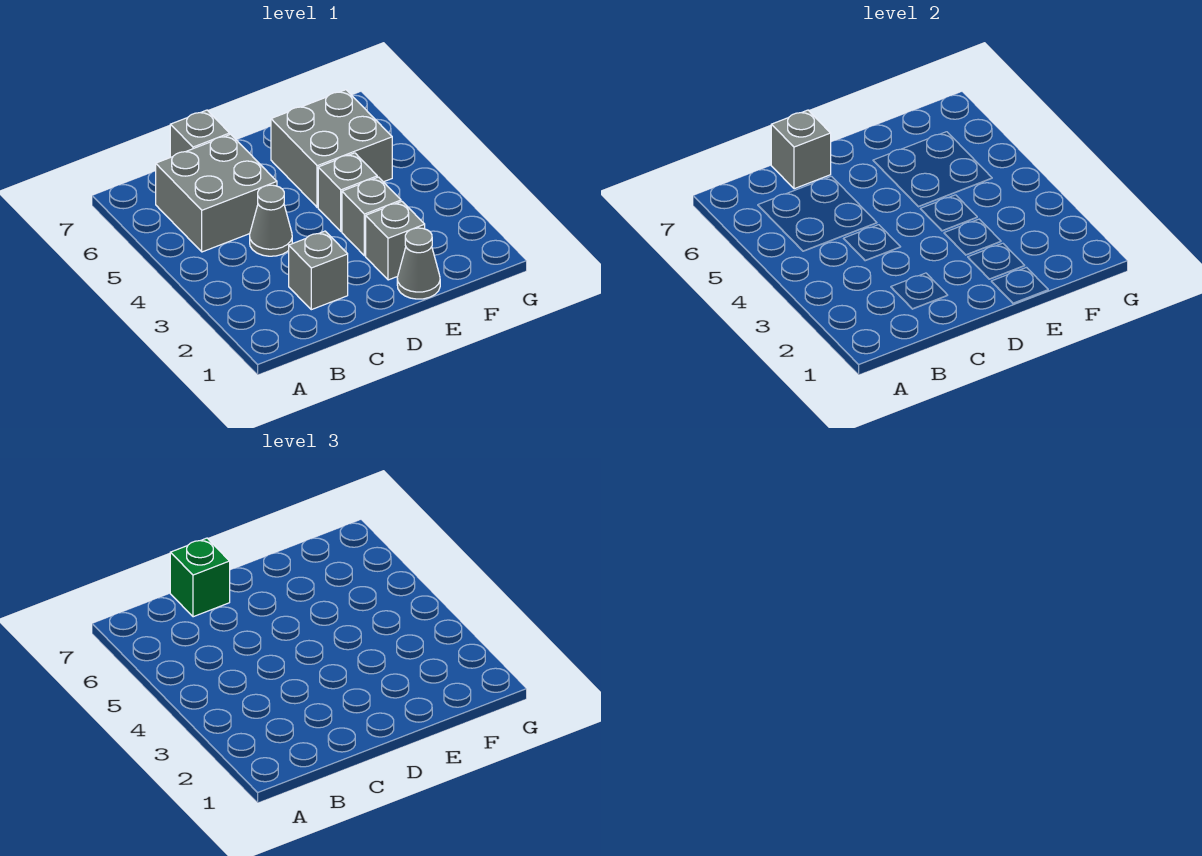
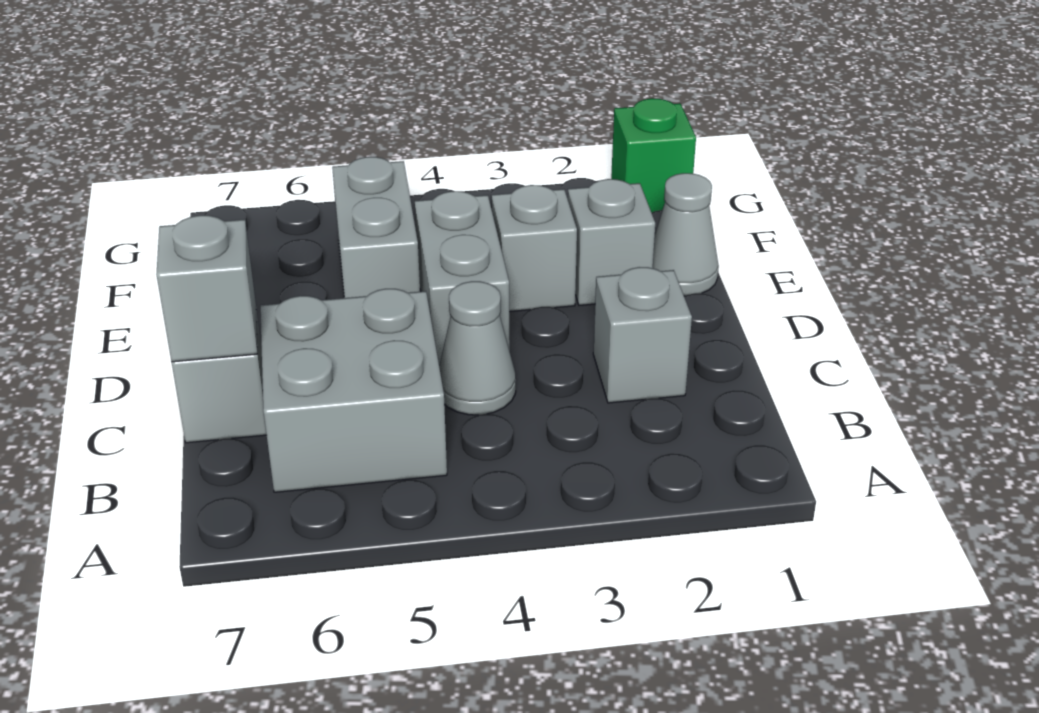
green 1x1 brick [170,538,230,617] -> green 1x1 brick moved to [611,98,696,213]
grey 1x1 brick [318,153,377,231] -> grey 1x2 brick [415,191,510,365]
grey 2x2 brick [271,90,392,207] -> grey 1x2 brick [332,157,420,298]

